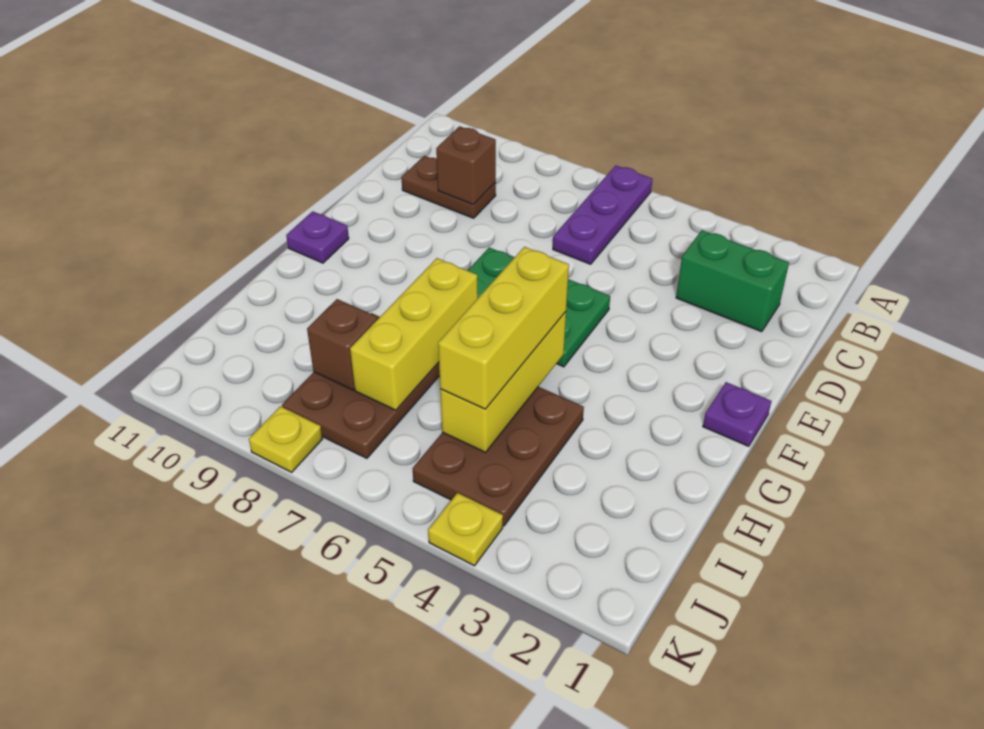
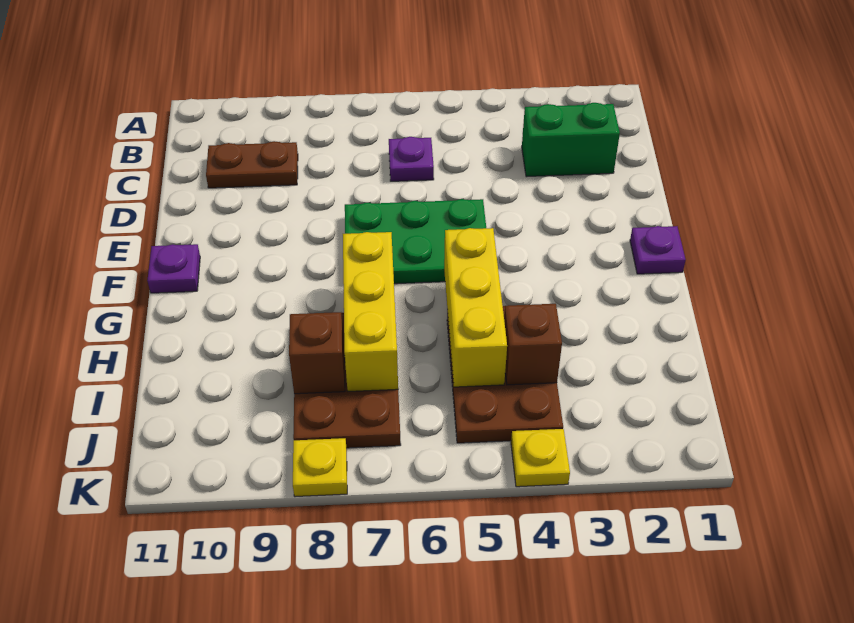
purple 1x3 plate [553,166,652,264] -> purple 1x1 plate [389,137,434,181]
brown 1x1 brick [436,126,496,205] -> brown 1x1 brick moved to [504,304,562,385]
yellow 1x3 brick [438,247,569,409] -> none

